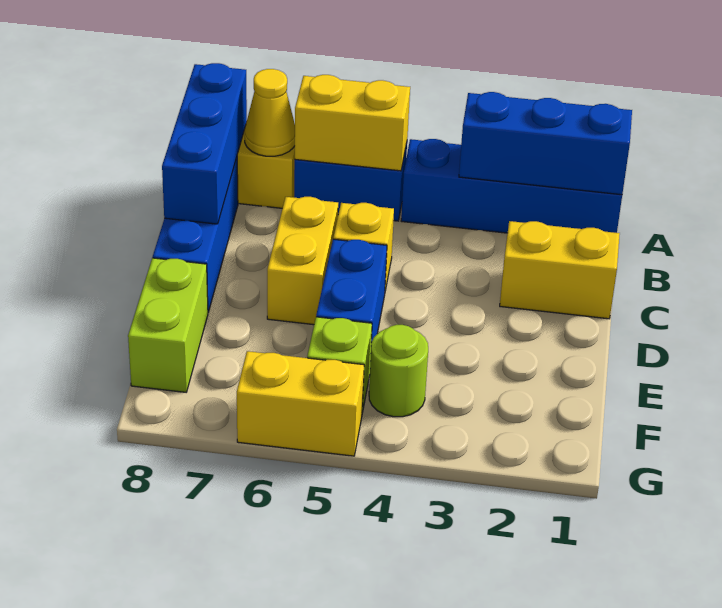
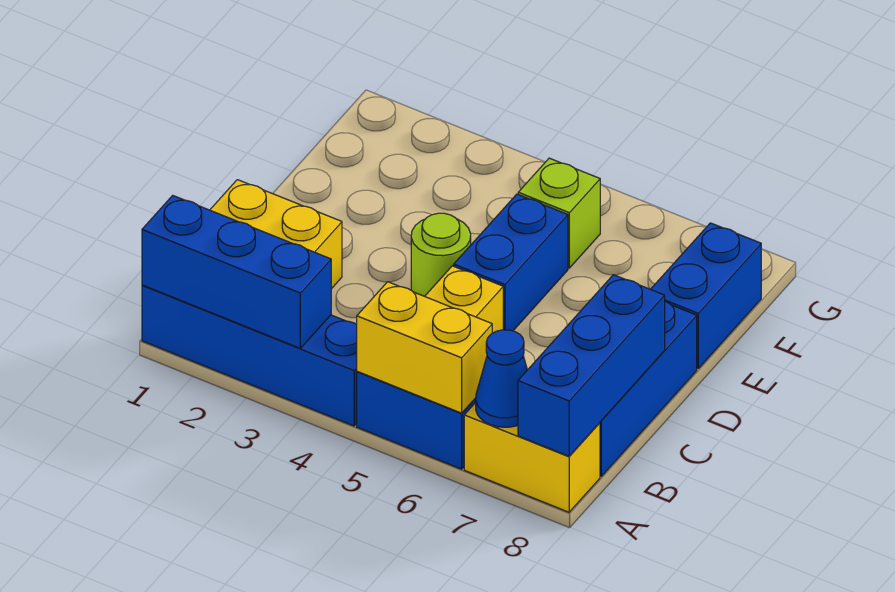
yellow 1x1 cone [245,69,295,156] -> blue 1x1 cone [476,330,527,427]
yellow 1x2 brick [267,197,338,325] -> none
lime 1x2 brick [128,258,208,392] -> blue 1x2 brick [651,223,761,369]
lime 1x1 round brick [369,325,428,417] -> lime 1x1 round brick moved to [411,213,471,296]
yellow 1x2 brick [237,351,364,456] -> none

